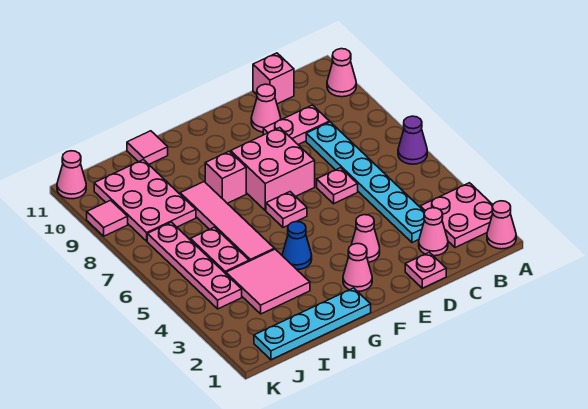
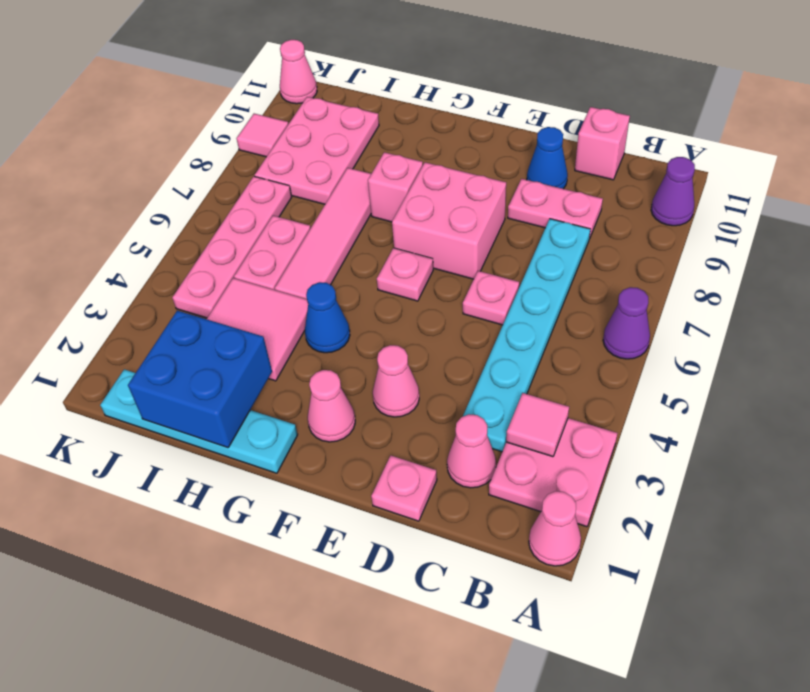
pink 1x1 cone [327,49,356,97] -> purple 1x1 cone [651,157,695,226]
pink 1x1 cone [251,84,281,132] -> blue 1x1 cone [527,127,568,189]
none -> blue 2x2 brick [128,311,272,448]
pink 1x1 tile [127,131,168,164] -> pink 1x1 tile moved to [506,393,569,457]

